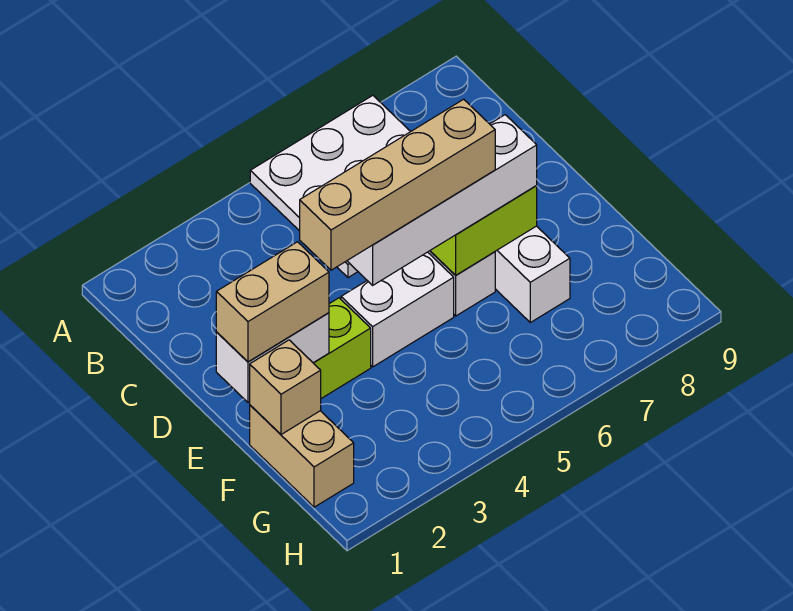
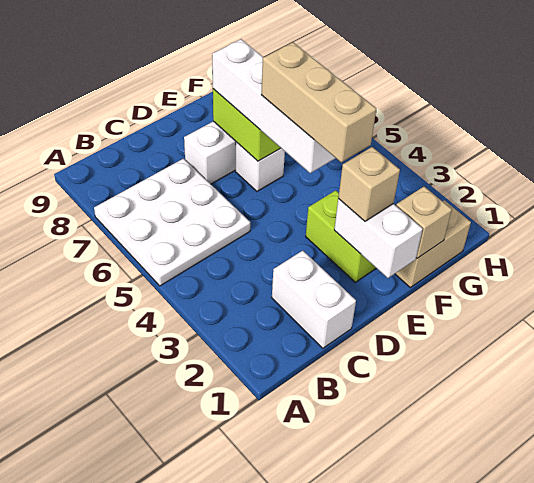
tan 1x2 brick [216,242,329,362] -> tan 1x1 brick [338,147,400,221]
tan 1x4 brick [300,99,495,270] -> tan 1x3 brick [261,42,376,162]
white 1x2 brick [341,252,454,367] -> white 1x2 brick moved to [272,251,356,348]

